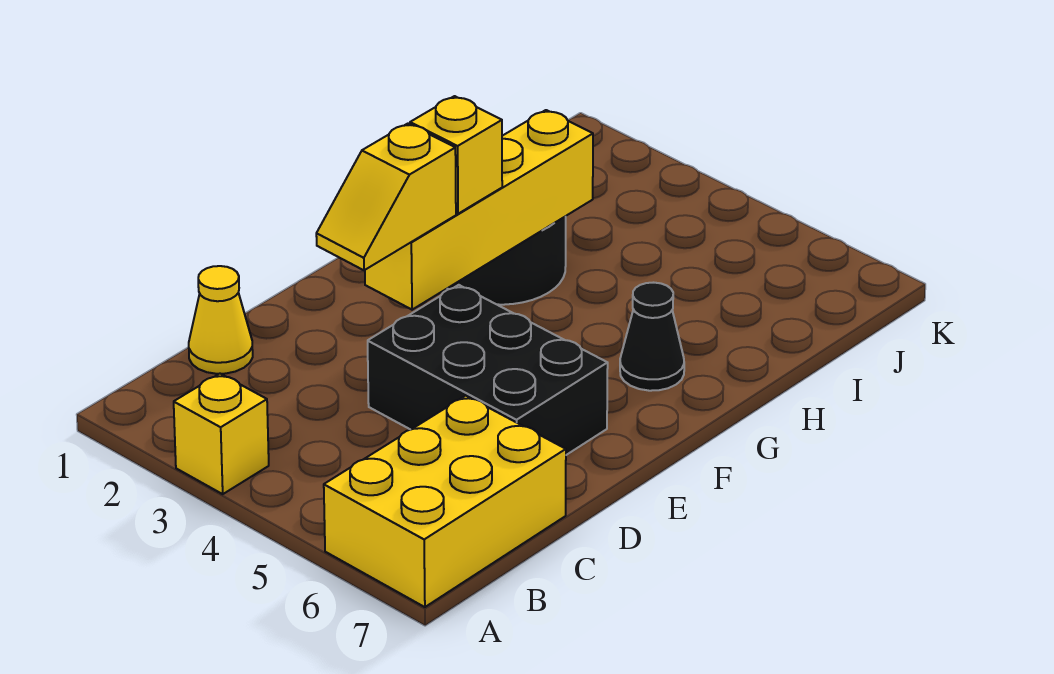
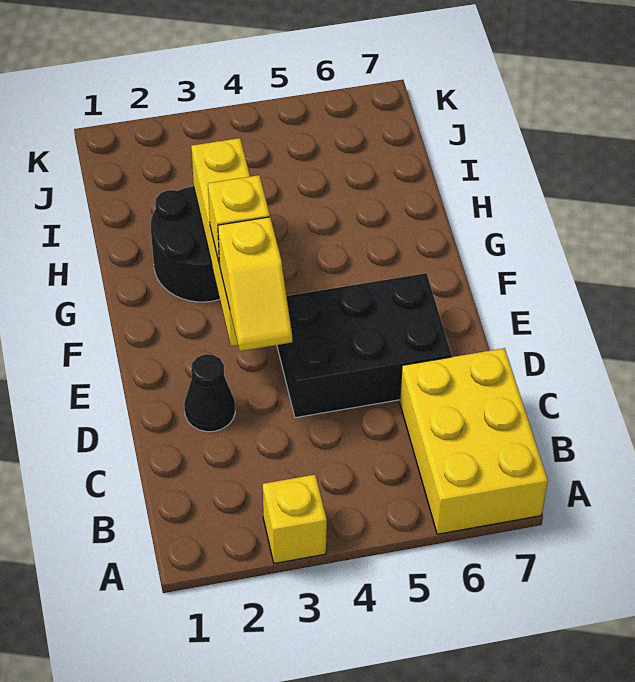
yellow 1x1 cone [189,266,253,374] -> none
black 1x1 cone [620,283,684,391] -> black 1x1 cone moved to [184,354,235,432]

